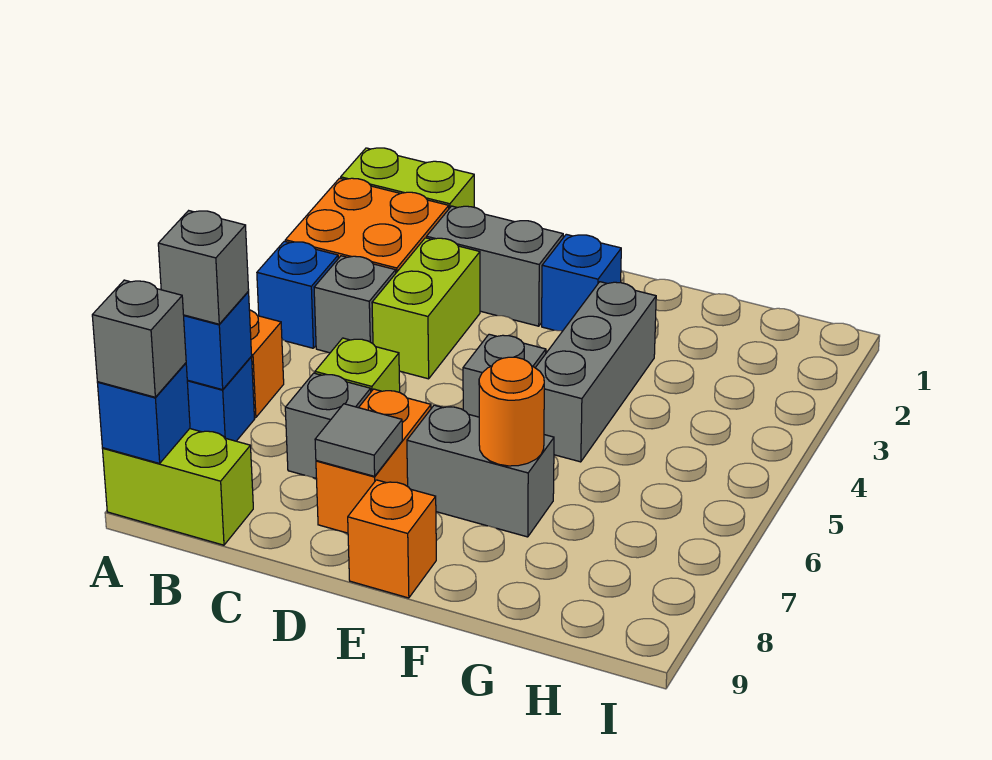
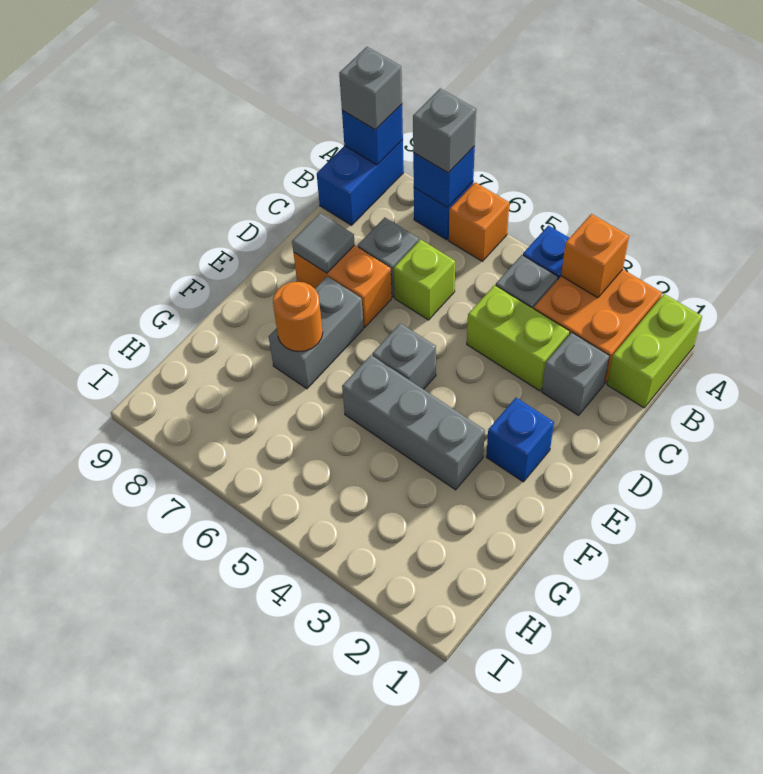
lime 1x2 brick [102,429,253,545] -> blue 1x2 brick [317,140,404,225]
grey 1x2 brick [427,206,563,326] -> grey 1x1 brick [542,333,609,415]
orange 1x1 brick [348,480,436,598] -> orange 1x1 brick moved to [561,214,629,298]

